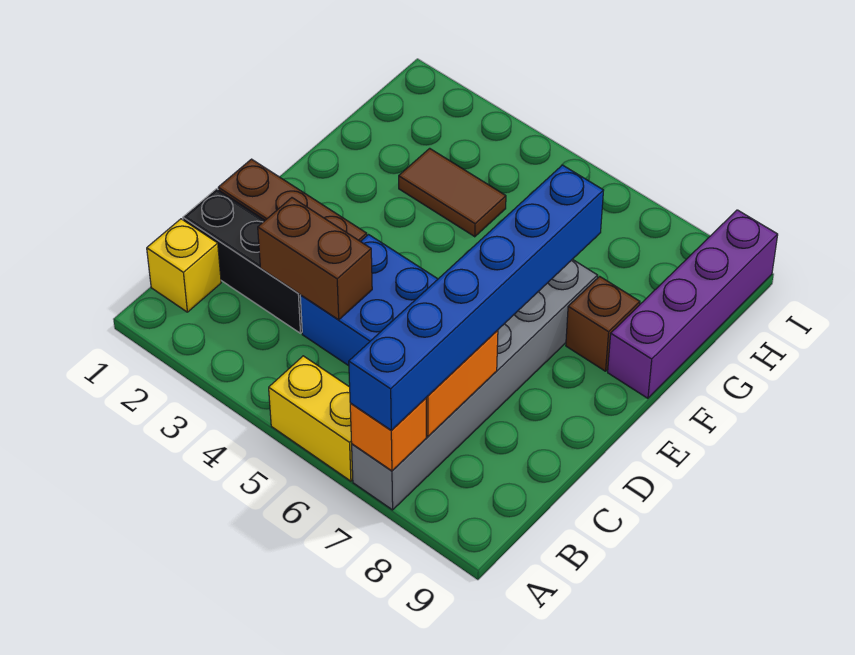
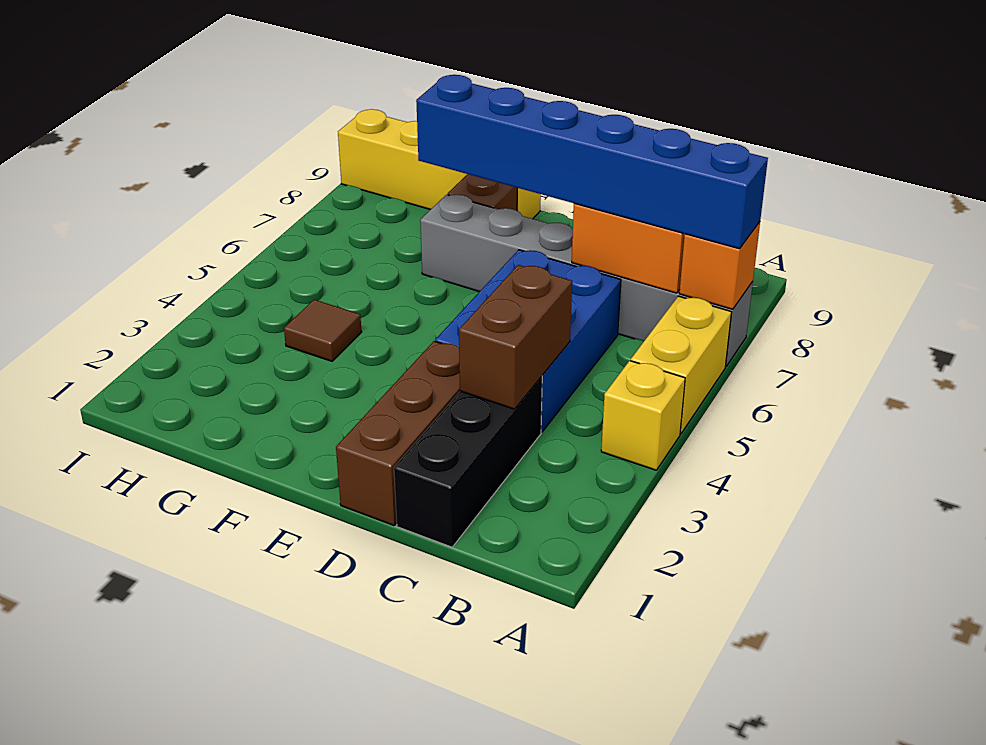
yellow 1x1 brick [147,219,221,312] -> yellow 1x1 brick moved to [601,361,685,470]
purple 1x4 brick [608,210,778,398] -> yellow 1x4 brick [338,109,541,219]
brown 1x2 tile [399,148,506,237] -> brown 1x1 tile [284,300,361,361]

